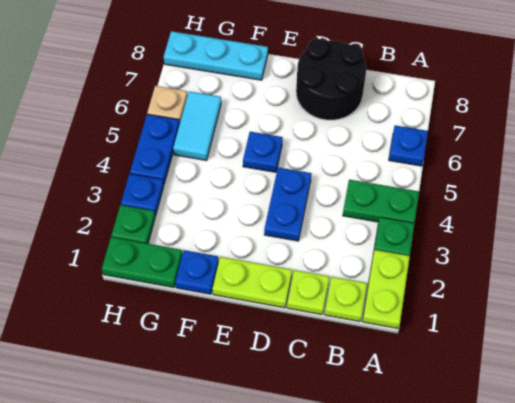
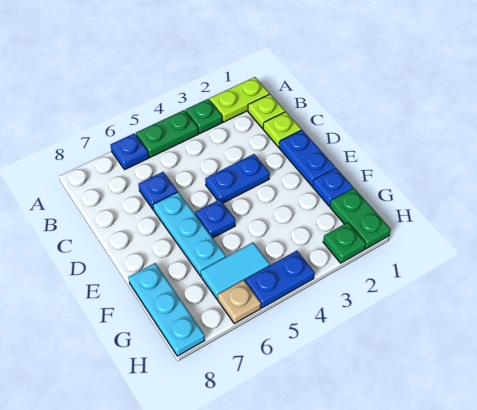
green 1x2 plate [343,180,419,223] -> green 1x2 plate turned to [136,110,198,157]
black 2x2 round brick [296,39,366,120] -> none
lime 1x2 plate [212,257,292,308] -> blue 1x2 plate [279,130,335,186]
none -> cyan 1x3 plate [153,192,226,276]
blue 1x1 plate [121,174,164,216] -> blue 1x1 plate moved to [138,172,178,210]

